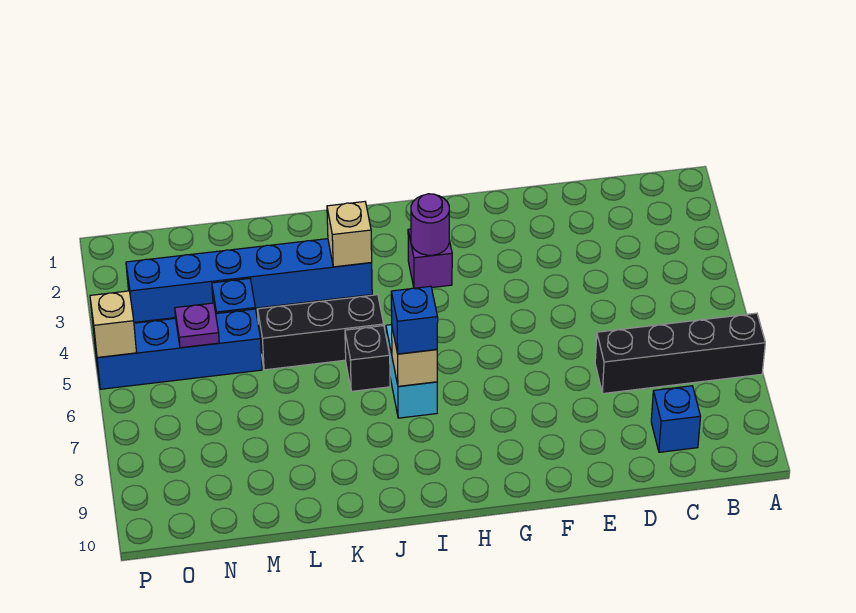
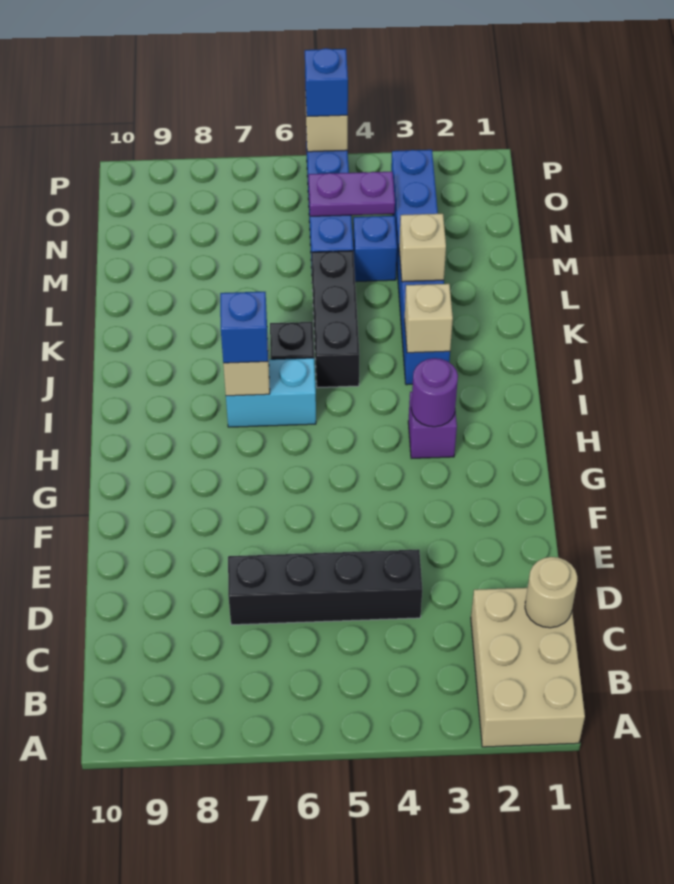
none -> tan 2x3 brick [471,588,585,747]
black 1x4 brick [595,313,765,393] -> black 1x4 brick turned to [228,549,422,625]
none -> tan 1x1 round brick [525,557,577,628]
blue 1x1 brick [651,386,701,452] -> blue 1x1 brick moved to [305,48,348,116]
none -> tan 1x1 brick [399,214,446,282]
purple 1x1 plate [175,303,219,348] -> purple 1x2 plate [309,172,395,216]

